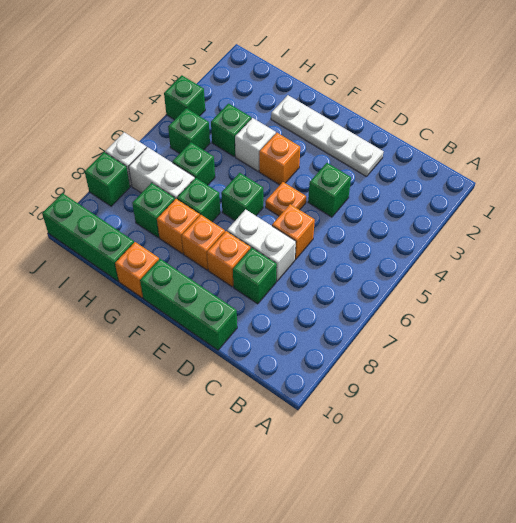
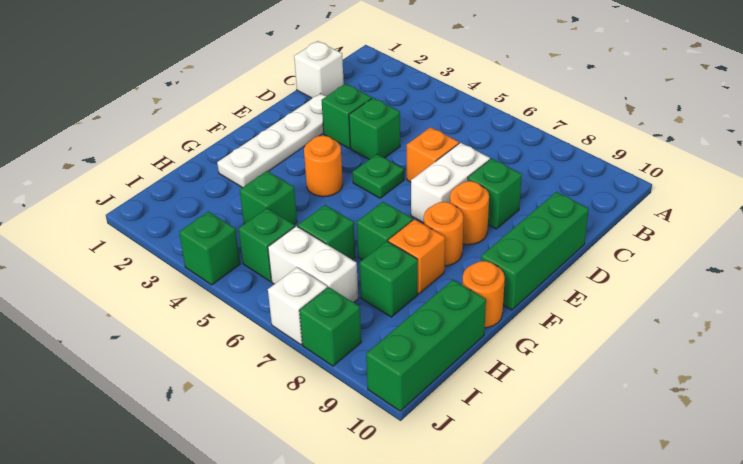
orange 1x1 plate [265,182,306,216] -> green 1x1 plate [353,154,404,198]
orange 1x1 brick [207,231,250,287] -> orange 1x1 round brick [450,181,489,245]
orange 1x1 brick [259,133,300,185] -> orange 1x1 round brick [304,136,343,197]
green 1x1 brick [221,173,263,220] -> green 1x1 brick moved to [322,84,372,148]
orange 1x1 brick [182,215,225,270] -> orange 1x1 round brick [424,202,463,266]
white 1x1 brick [235,118,276,171] -> white 1x1 brick moved to [294,41,344,98]
orange 1x1 brick [115,242,159,298] -> orange 1x1 round brick [463,261,505,328]
white 1x2 brick [129,147,195,199] -> white 1x2 brick turned to [268,226,358,302]

